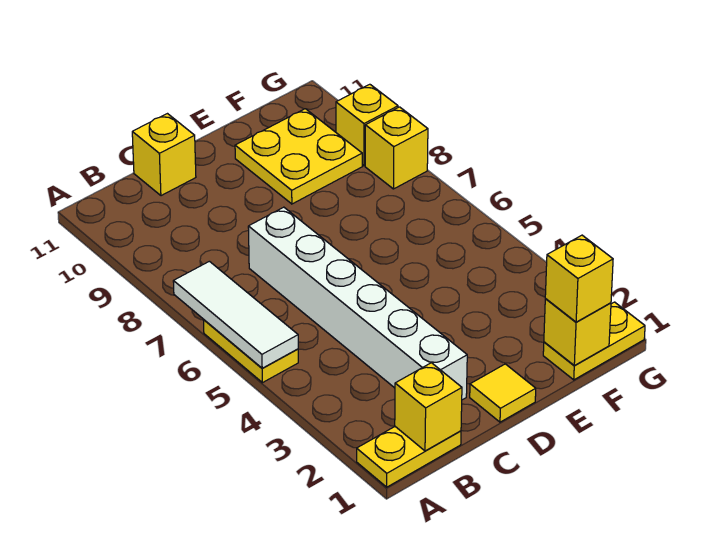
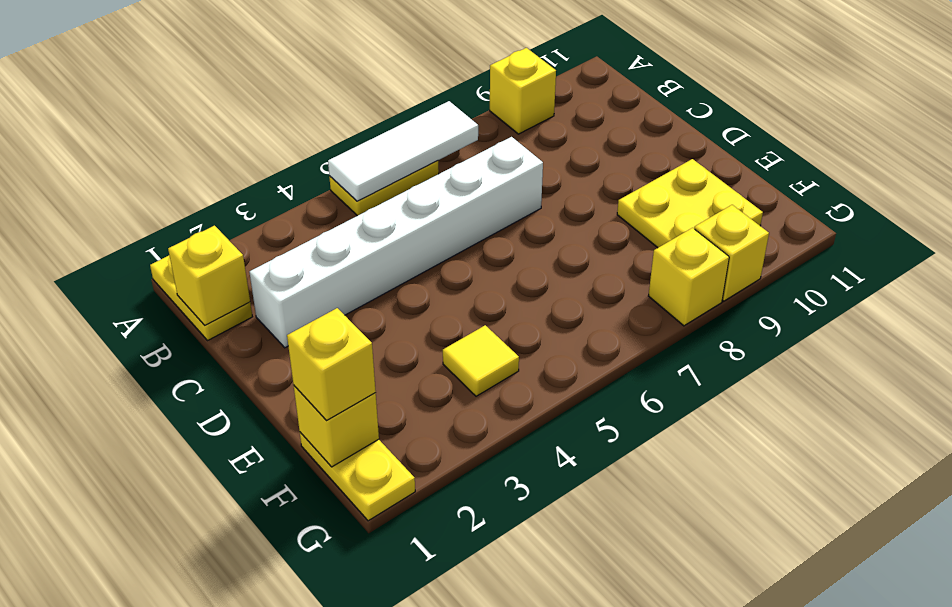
yellow 1x1 brick [132,114,196,196] -> yellow 1x1 brick moved to [490,48,556,134]
yellow 1x1 tile [470,364,536,422] -> yellow 1x1 tile moved to [443,325,519,396]

